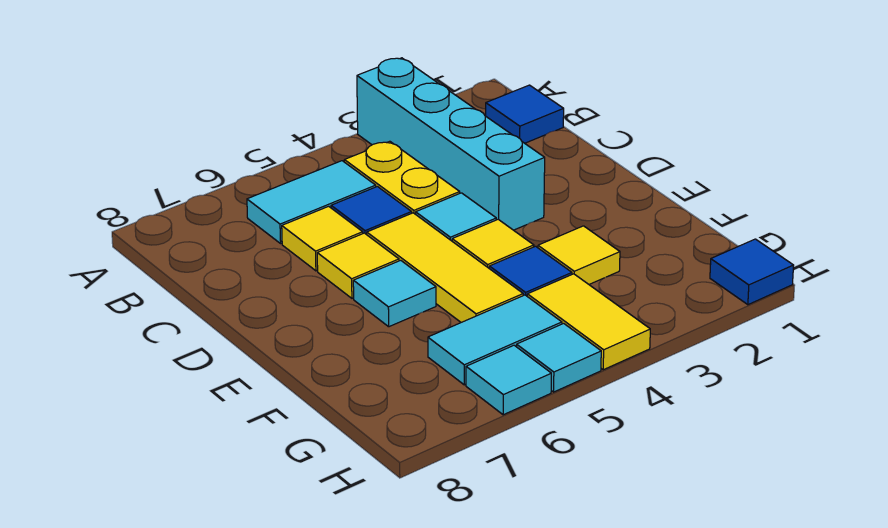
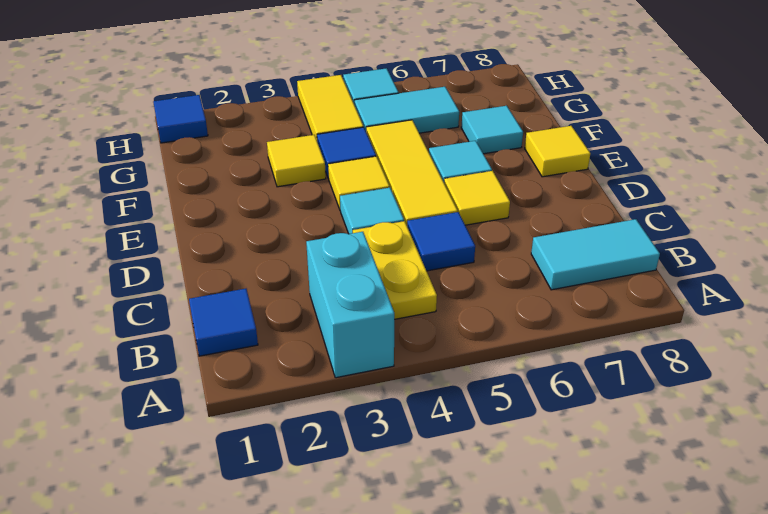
cyan 1x4 brick [357,58,545,230] -> cyan 1x2 brick [306,232,394,378]
cyan 1x2 tile [247,161,376,243] -> cyan 1x2 tile moved to [531,219,660,290]
yellow 1x1 tile [282,206,363,271] -> yellow 1x1 tile moved to [525,126,590,177]
cyan 1x1 tile [466,345,551,415] -> cyan 1x1 tile moved to [461,106,523,154]

